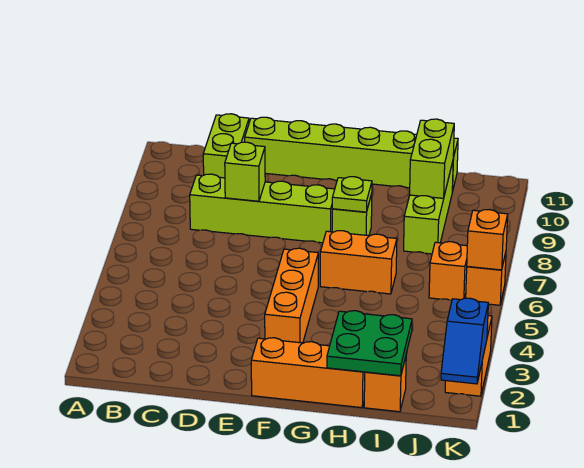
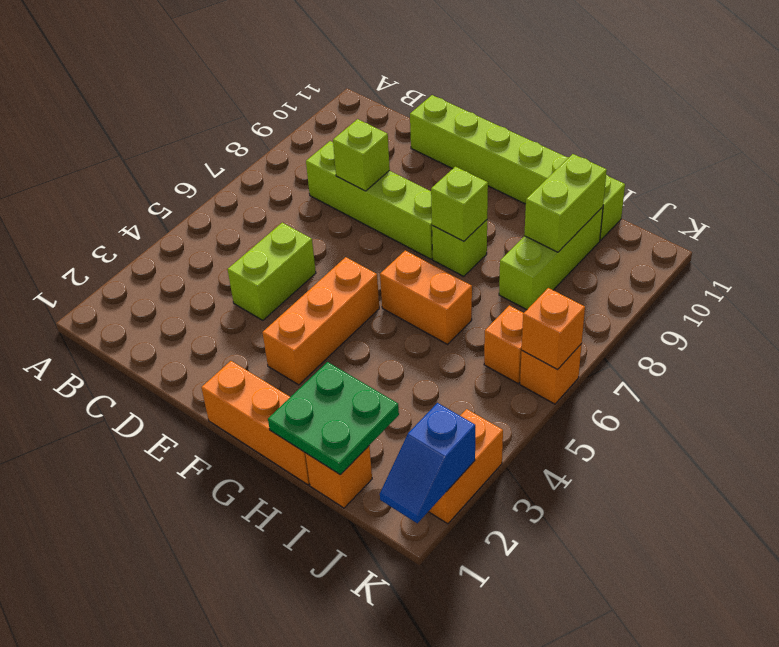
lime 1x2 brick [203,114,249,178] -> lime 1x2 brick moved to [228,223,316,320]
lime 1x1 plate [332,177,372,212] -> lime 1x1 brick [431,167,488,241]

